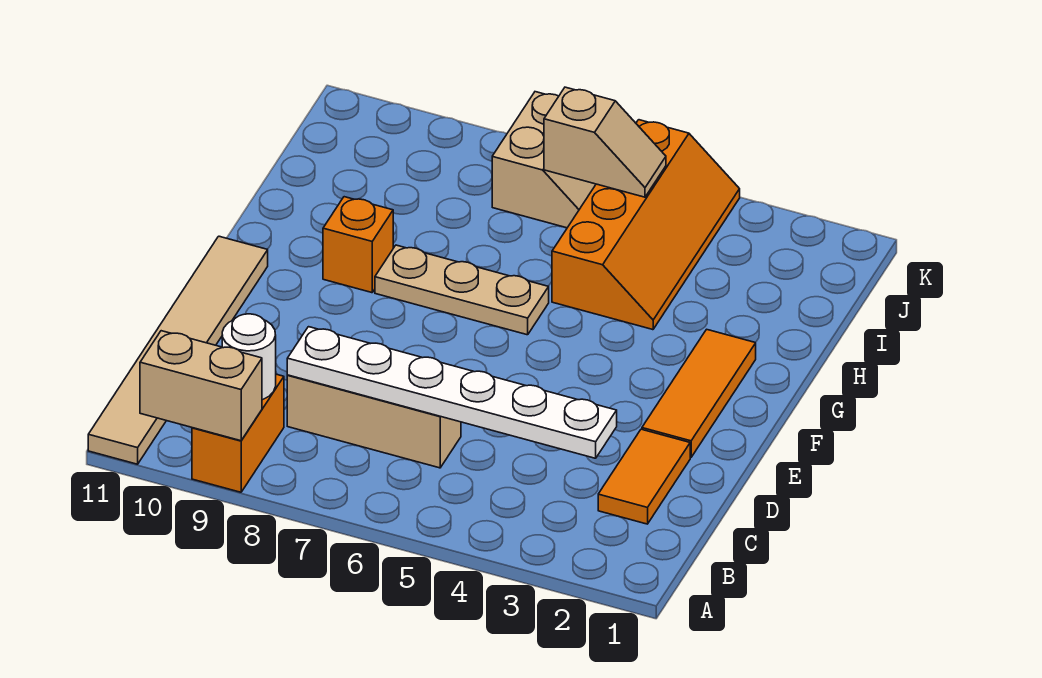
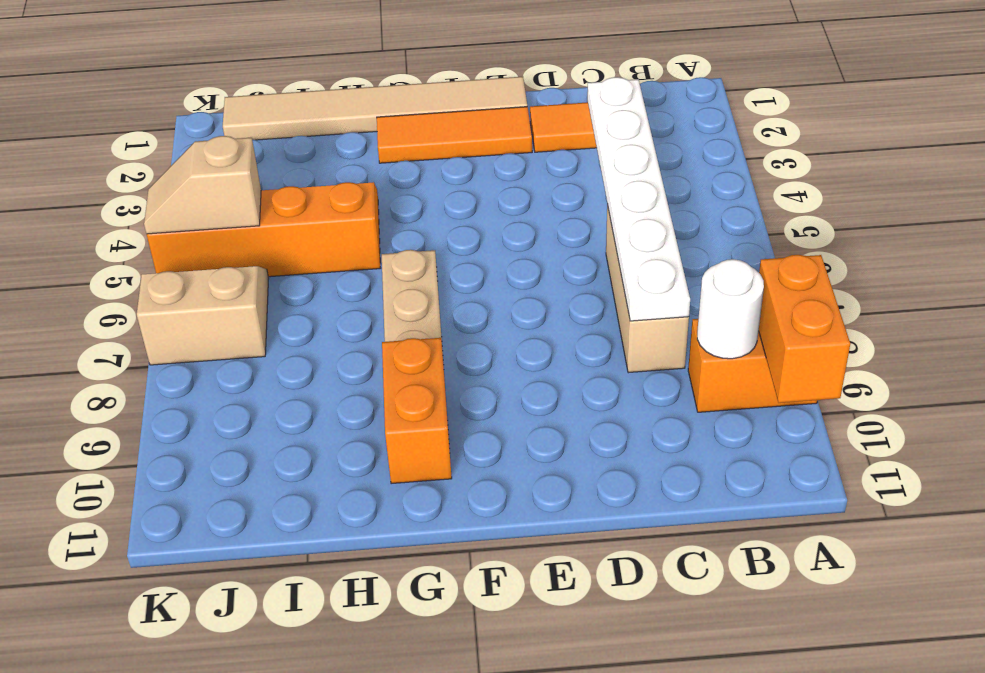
tan 1x2 brick [140,331,262,441] -> orange 1x2 brick [759,255,850,403]
tan 1x6 tile [88,236,268,464] -> tan 1x6 tile moved to [223,77,527,140]
orange 1x1 brick [323,197,393,293] -> orange 1x2 brick [382,338,452,484]
tan 1x2 slope [544,87,666,197] -> tan 1x2 slope turned to [144,136,261,234]

